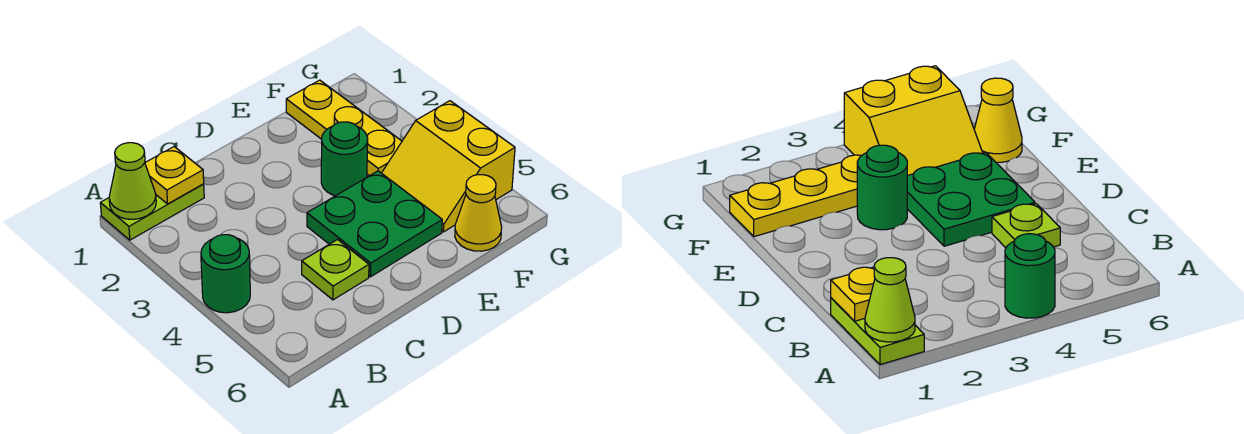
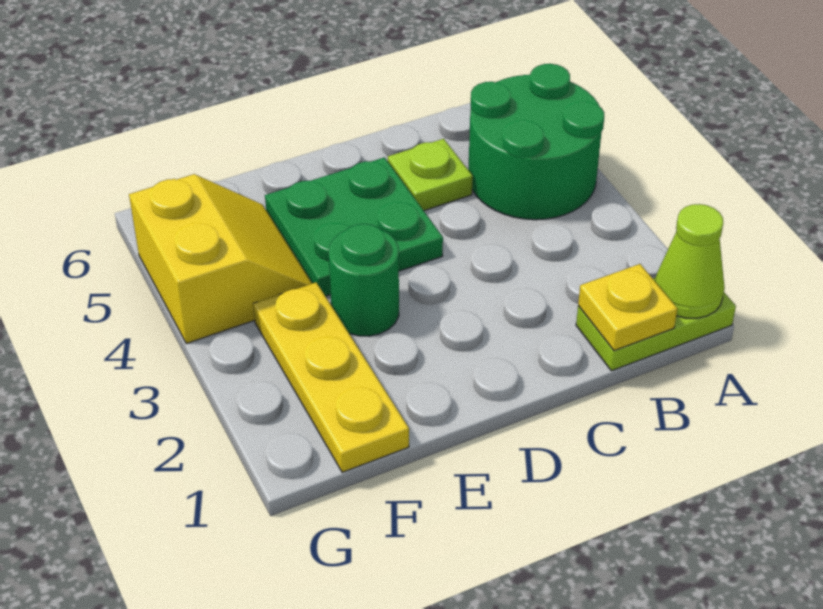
green 1x1 round brick [201,235,250,313] -> green 2x2 round brick [468,64,604,220]
yellow 1x1 cone [455,175,502,251] -> none

